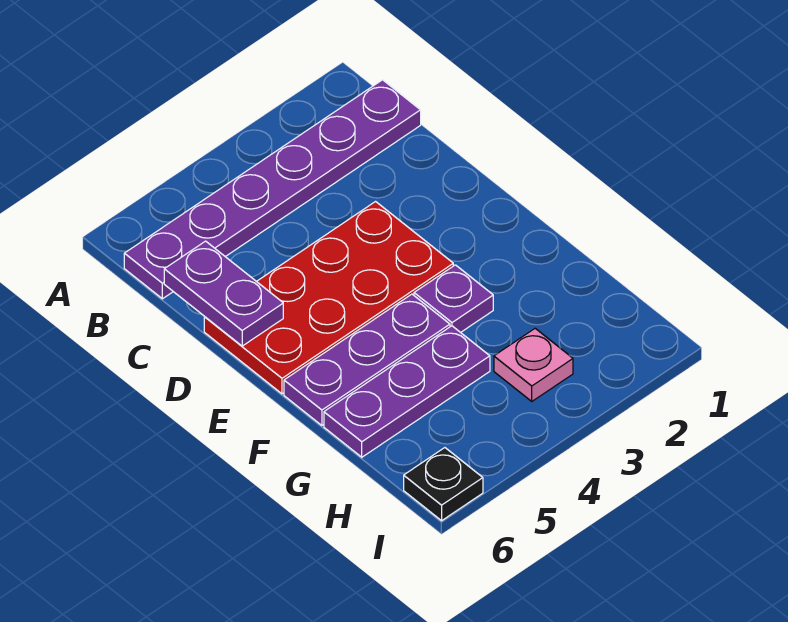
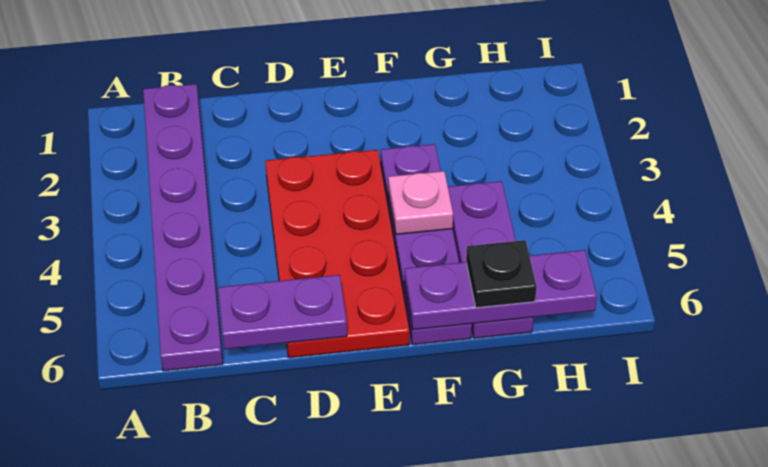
none -> purple 1x3 plate [404,250,597,330]
pink 1x1 plate [494,329,573,401] -> pink 1x1 plate moved to [388,171,453,234]
black 1x1 plate [404,448,483,521] -> black 1x1 plate moved to [466,240,537,308]

